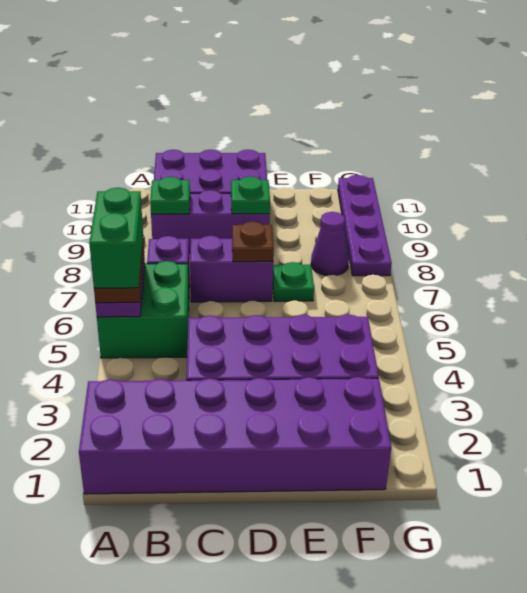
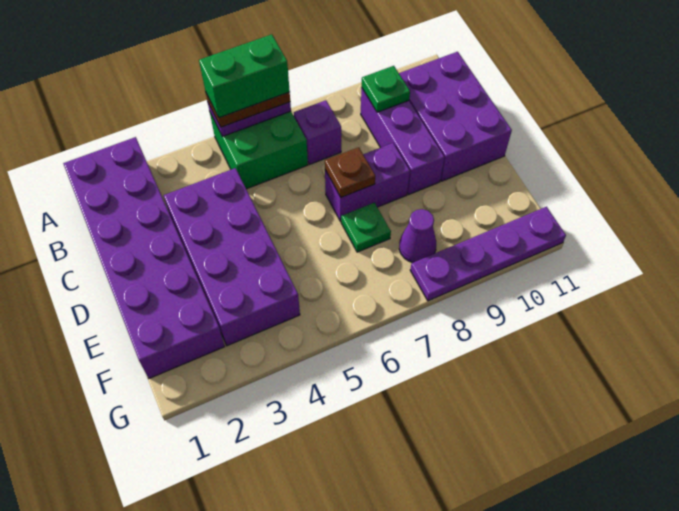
purple 1x2 brick [190,236,273,302] -> purple 1x2 brick turned to [325,143,410,221]
green 1x1 plate [231,177,270,214] -> none

